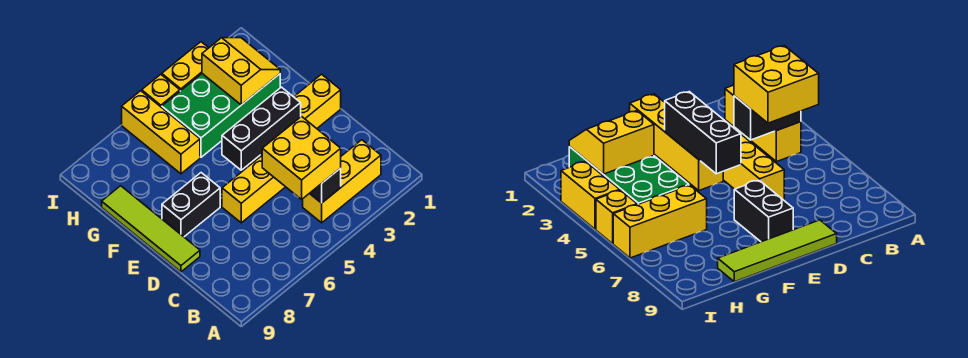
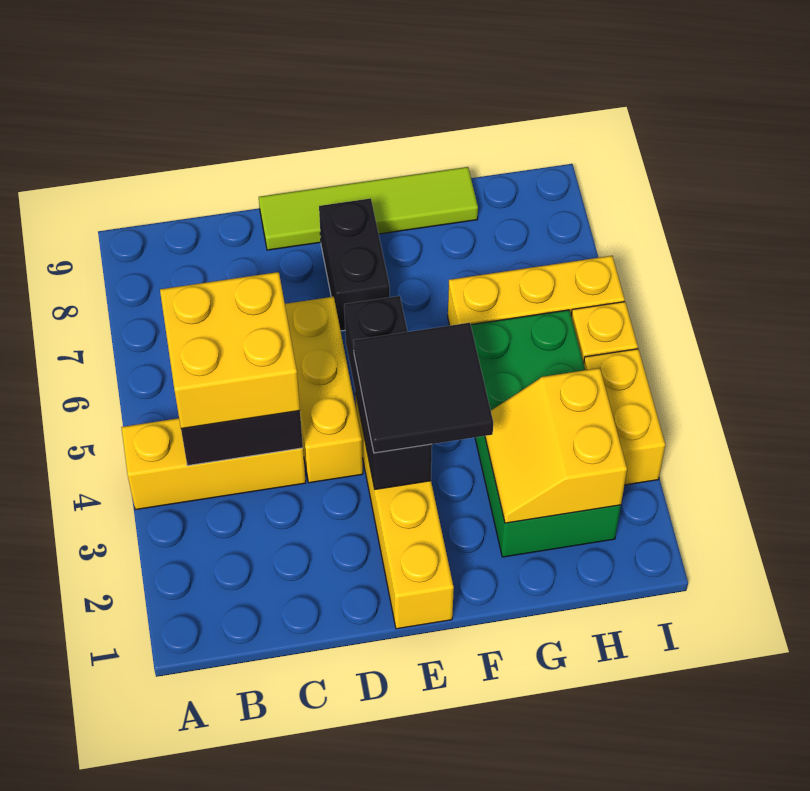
yellow 1x3 brick [303,140,381,223] -> yellow 1x3 brick turned to [121,418,306,510]
none -> black 2x2 tile [353,323,493,453]
yellow 2x2 slope [202,38,280,105] -> yellow 2x2 slope turned to [485,368,627,523]

